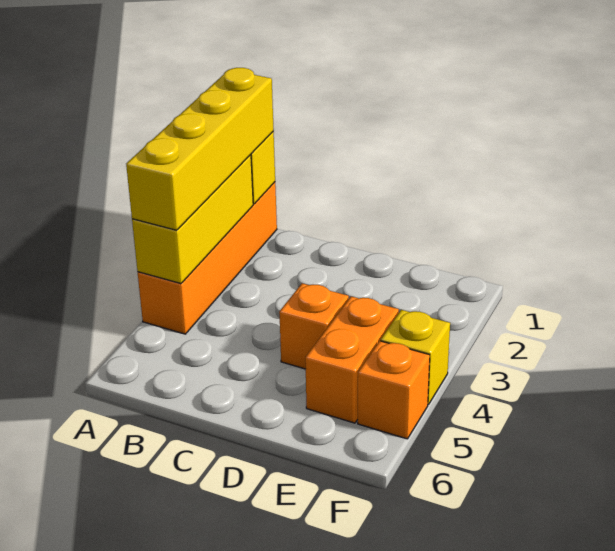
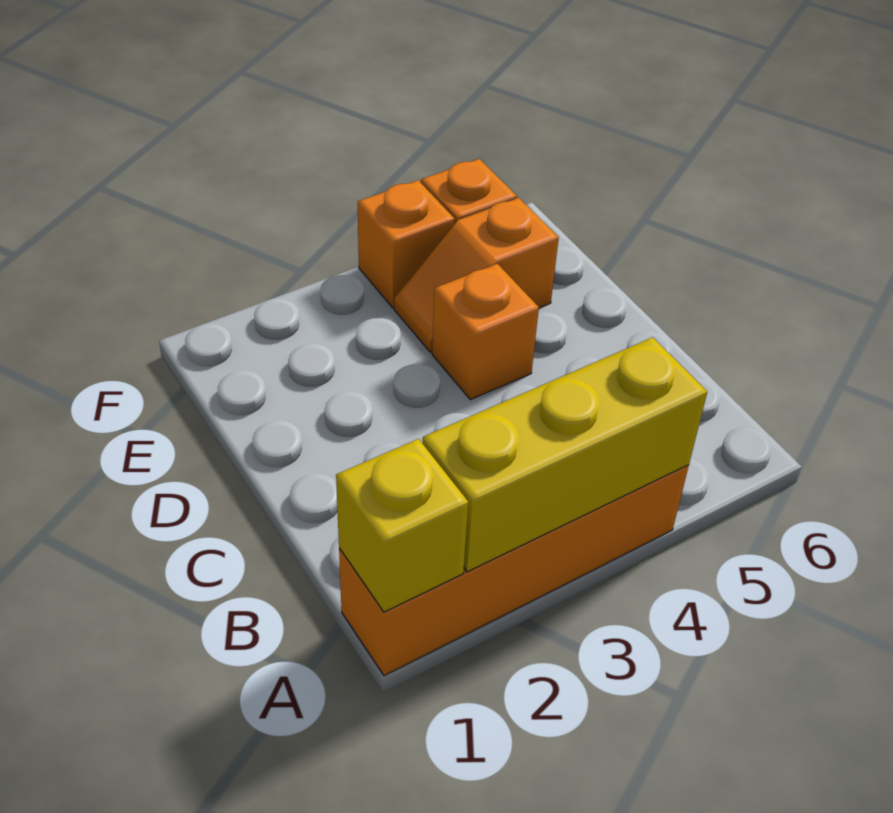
yellow 1x4 brick [126,68,274,230] -> none
orange 1x2 brick [305,296,399,423] -> orange 1x2 slope [394,198,559,352]
yellow 1x1 brick [381,310,450,405] -> orange 1x1 brick [358,180,455,308]

